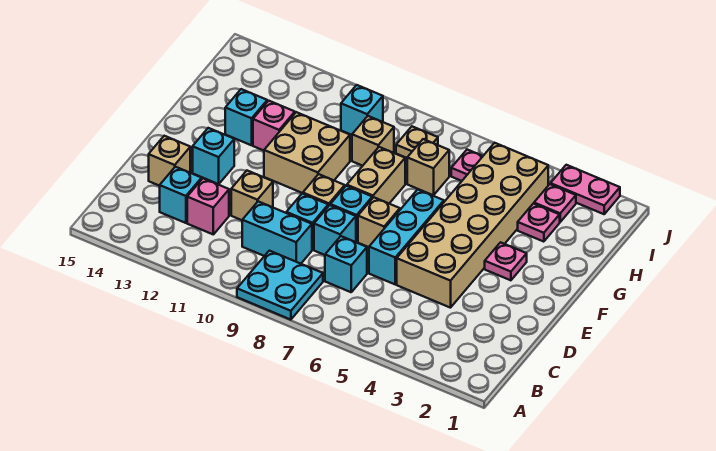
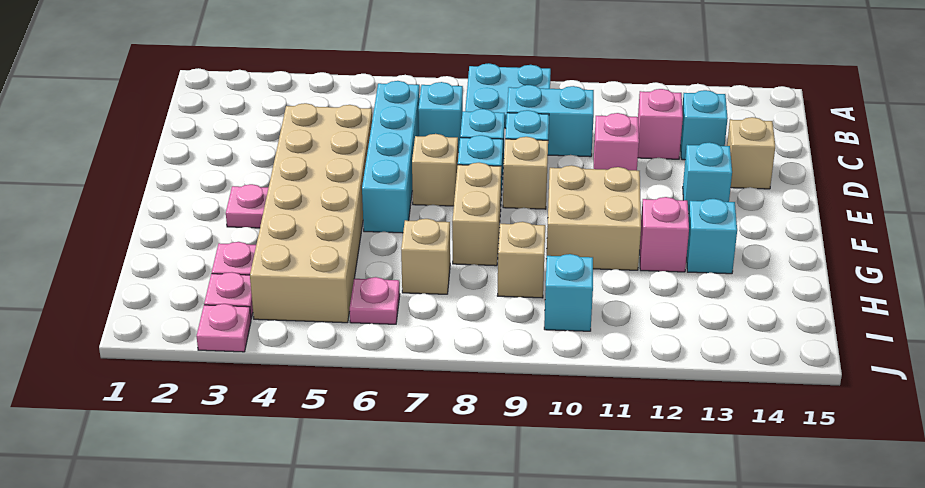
cyan 1x3 brick [369,190,444,284] -> cyan 1x4 brick [362,81,420,233]
tan 1x1 brick [231,171,273,220] -> pink 1x1 brick [594,113,639,171]
tan 1x1 plate [396,127,438,158] -> none
pink 1x2 plate [550,165,620,214] -> pink 1x1 plate [196,304,251,352]

